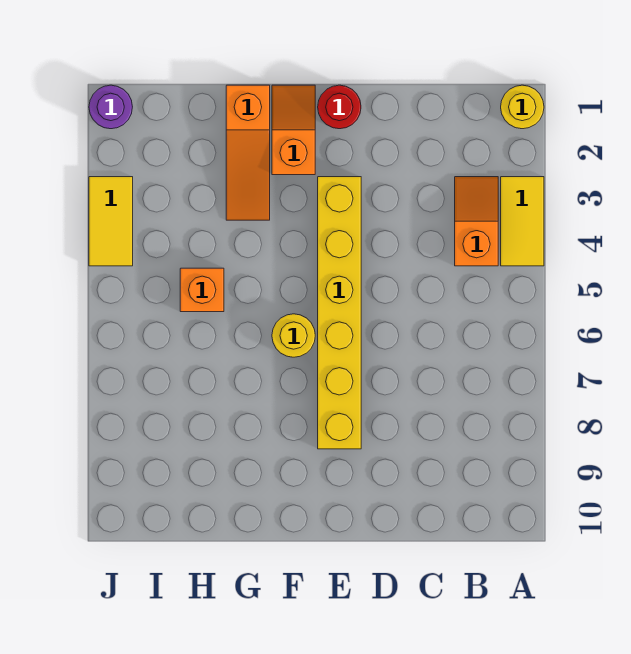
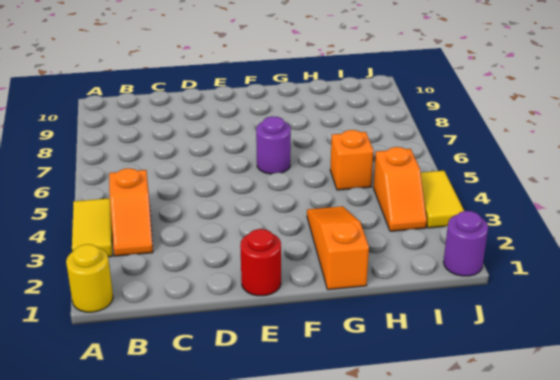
yellow 1x6 brick [318,177,361,449] -> none
orange 1x2 slope [272,85,315,175] -> orange 1x2 slope moved to [373,147,427,231]
yellow 1x1 round brick [272,314,315,357] -> purple 1x1 round brick [256,116,291,174]

